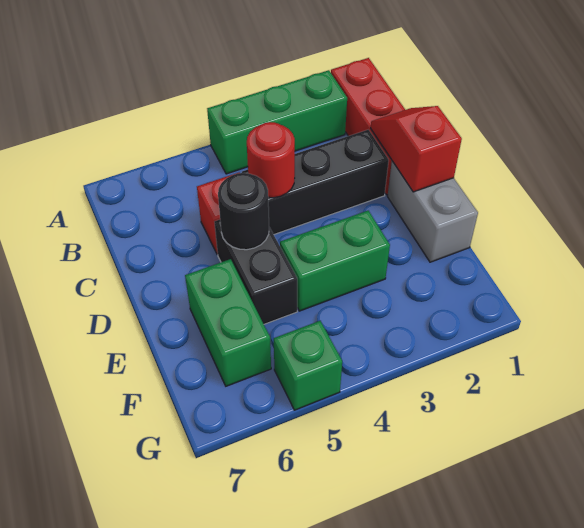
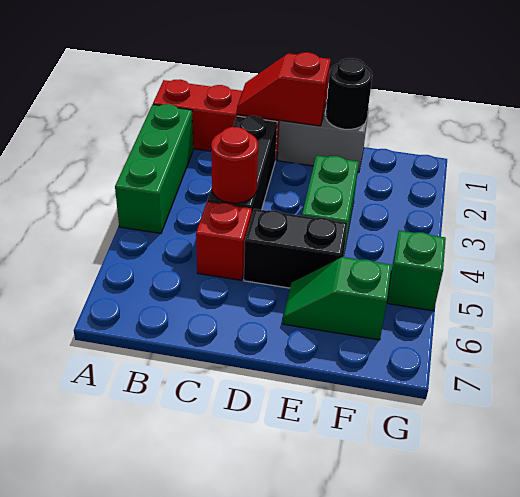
black 1x1 round brick [218,173,269,250] -> black 1x1 round brick moved to [326,58,372,129]
green 1x2 brick [185,259,271,386] -> green 1x2 slope [283,257,392,340]

